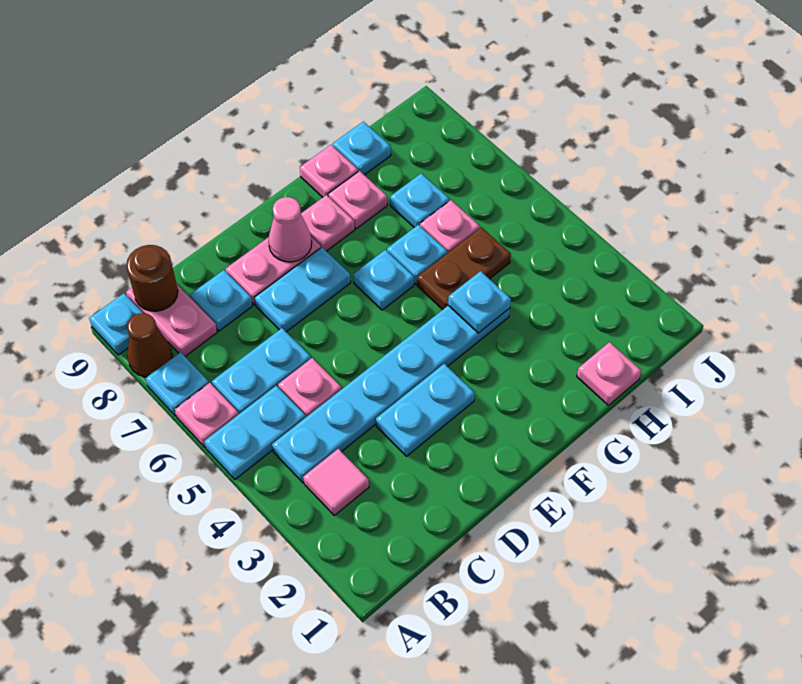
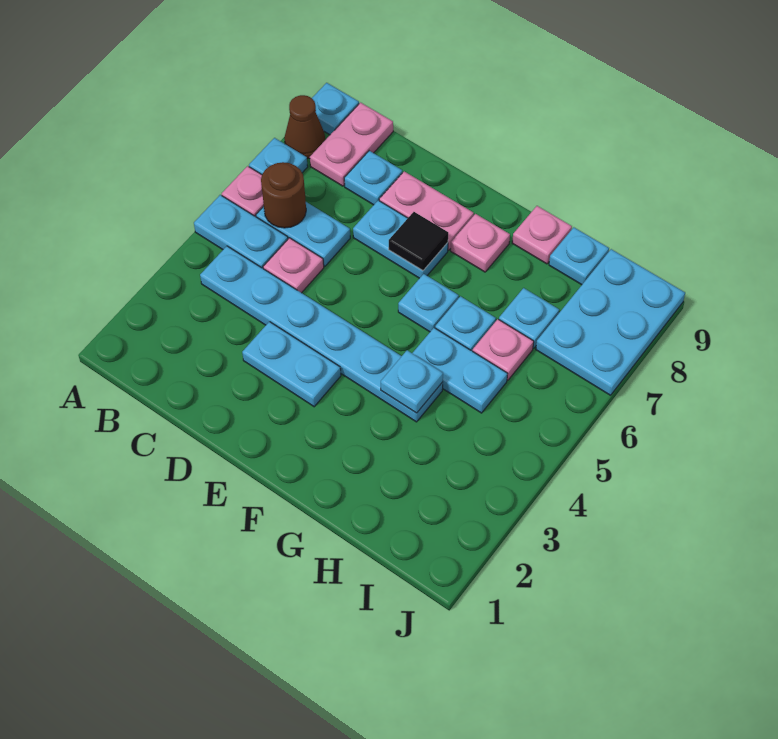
pink 1x1 tile [303,449,369,515] -> none
brown 1x1 round brick [126,245,178,311] -> brown 1x1 round brick moved to [261,162,306,228]
none -> black 1x1 tile [389,212,448,271]
pink 1x1 cone [269,197,312,262] -> none
brown 1x2 plate [417,227,511,310] -> cyan 1x2 plate [412,328,507,413]
pink 1x1 plate [328,171,387,229] -> none
pink 1x1 plate [577,342,641,405] -> none
none -> cyan 2x3 plate [536,249,685,395]

